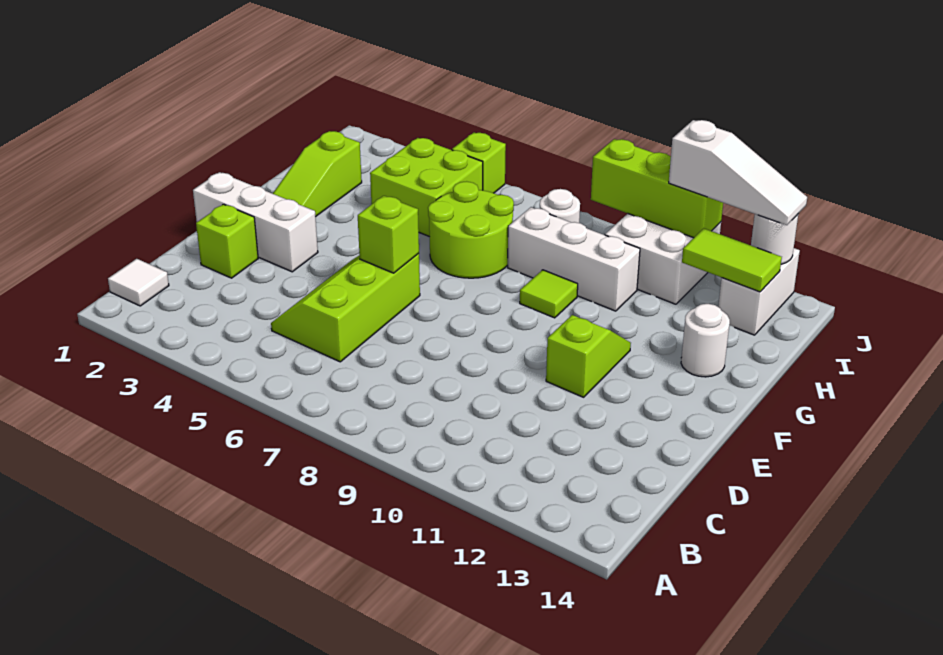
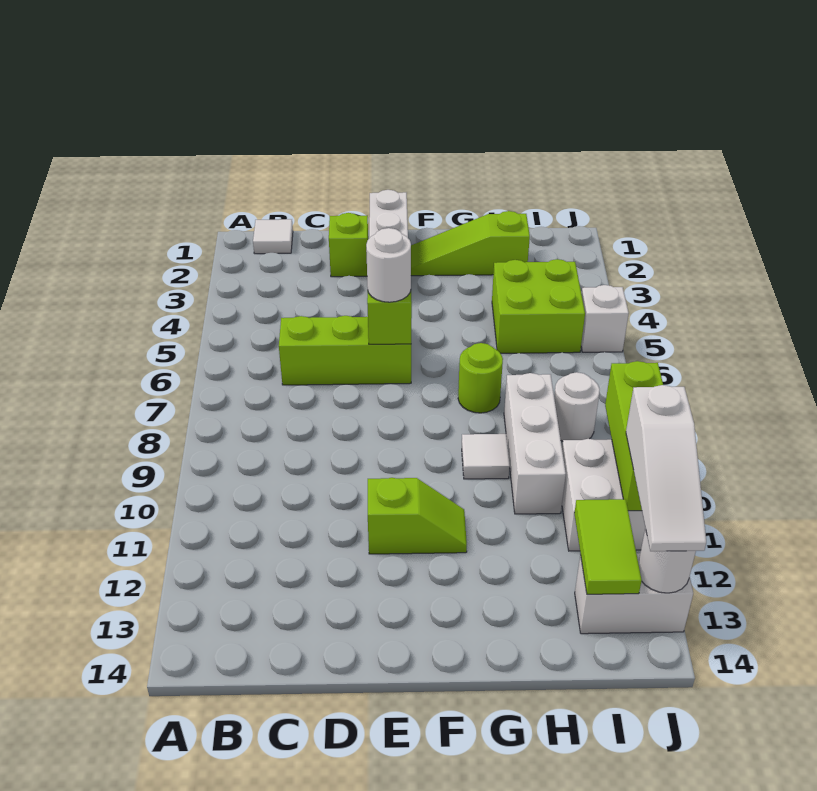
lime 2x2 round brick [428,181,514,278] -> lime 1x1 round brick [458,343,503,413]
lime 1x1 tile [520,270,578,318] -> white 1x1 tile [462,434,510,479]
white 1x1 round brick [681,304,730,377] -> white 1x1 round brick moved to [366,228,411,302]
lime 1x1 brick [452,133,506,193] -> white 1x1 brick [581,285,629,352]

